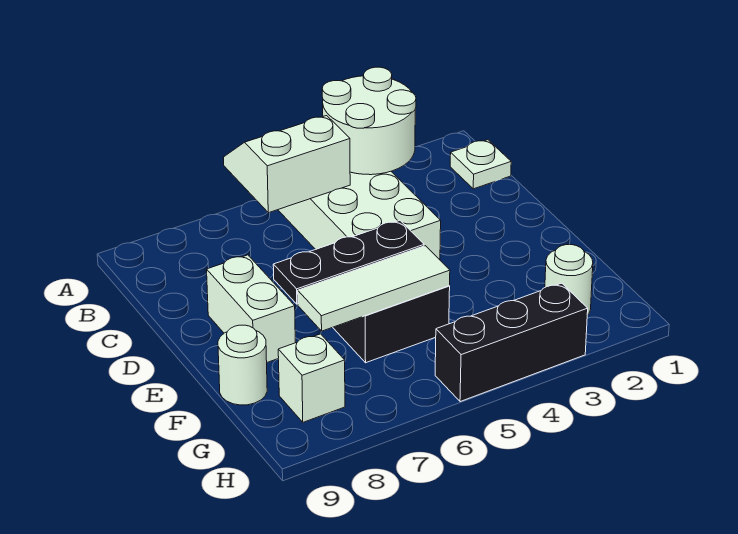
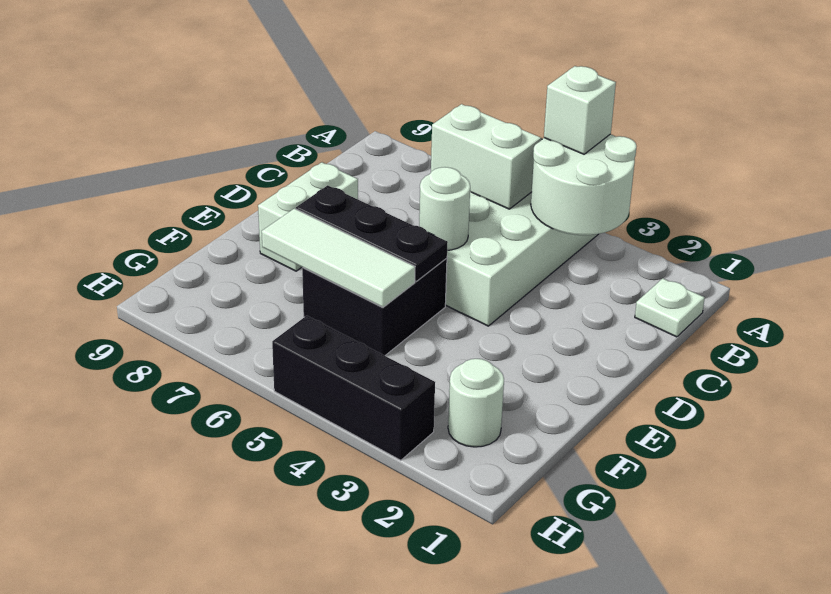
white 1x1 round brick [218,325,267,405] -> white 1x1 round brick moved to [419,167,470,250]
white 1x1 brick [278,334,345,422] -> white 1x1 brick moved to [544,66,616,154]

